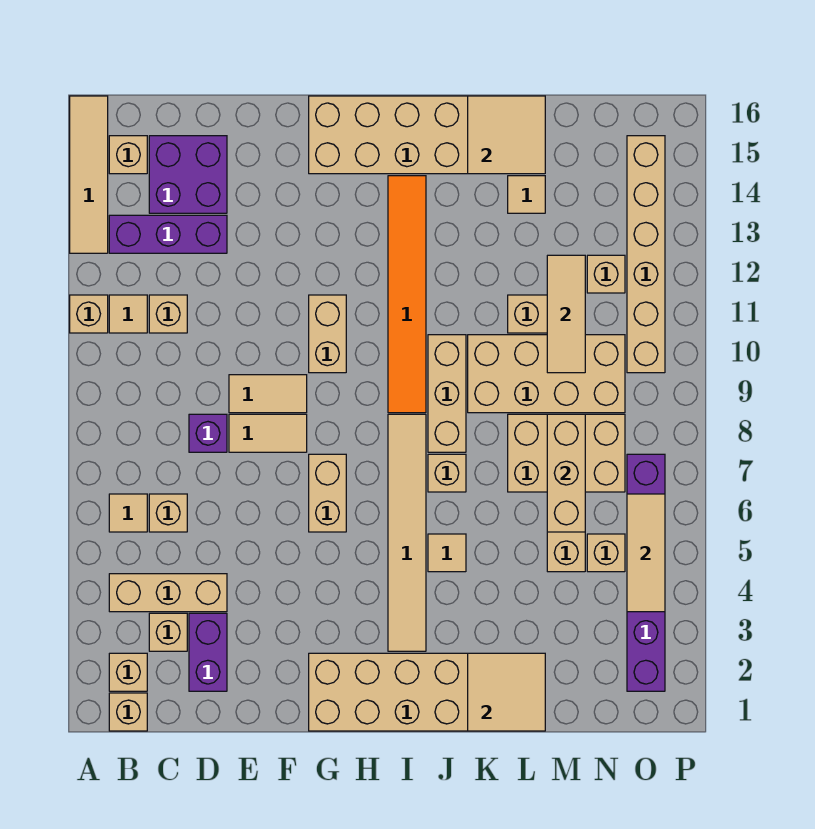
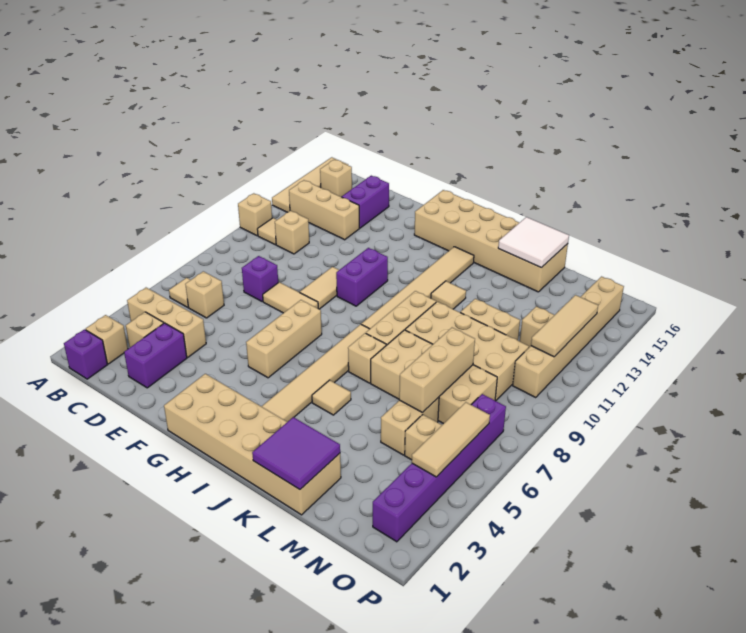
tan 1x1 brick [109,693,147,731] -> purple 1x1 brick [64,329,107,379]
purple 1x3 brick [109,215,227,253] -> tan 1x3 brick [289,180,359,240]
purple 2x2 brick [149,136,227,213] -> purple 1x2 brick [342,176,389,228]
tan 1x2 tile [229,375,307,413] -> tan 1x2 tile turned to [300,267,339,309]
tan 1x2 brick [309,454,346,532] -> tan 1x3 brick [246,300,322,378]
tan 1x2 brick [309,295,346,373] -> purple 1x2 brick [336,248,388,306]
orange 1x6 tile [388,176,426,413] -> tan 1x6 tile [361,247,474,329]
tan 2x2 tile [468,653,545,731] -> purple 2x2 tile [252,417,340,490]
tan 2x2 tile [468,96,545,174] -> white 2x2 tile [498,217,569,268]
tan 2x3 brick [508,414,625,492] -> tan 2x4 brick [371,330,497,424]
tan 1x1 tile [508,176,545,213] -> tan 1x1 tile moved to [431,281,466,309]
tan 1x3 tile [547,255,585,373] -> tan 1x3 tile moved to [531,295,598,357]

